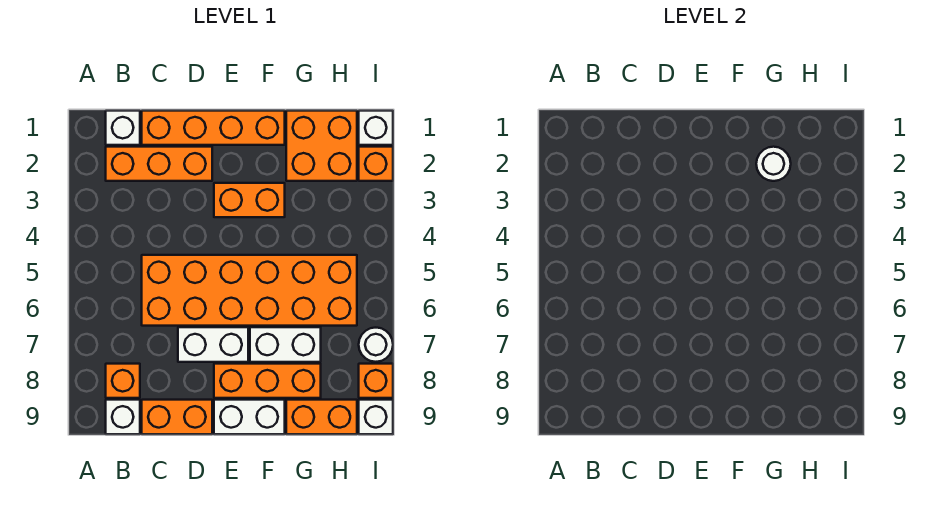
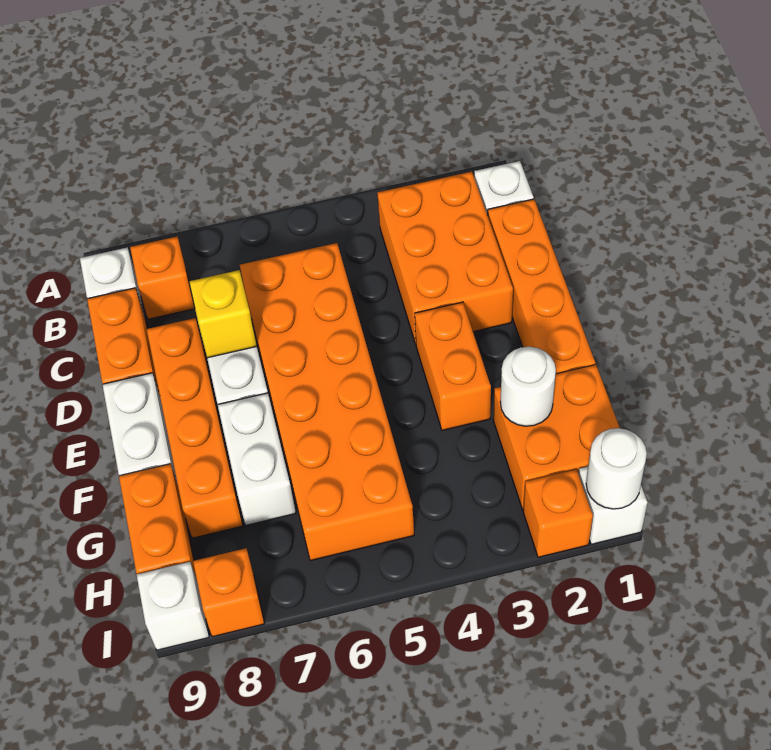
orange 1x3 brick [106,147,212,181] -> orange 2x3 brick [377,172,513,344]
none -> yellow 1x1 brick [189,270,257,358]
orange 1x3 brick [214,364,321,398] -> orange 1x4 brick [147,318,243,538]
white 1x1 round brick [359,328,393,362] -> white 1x1 round brick moved to [586,428,647,509]

